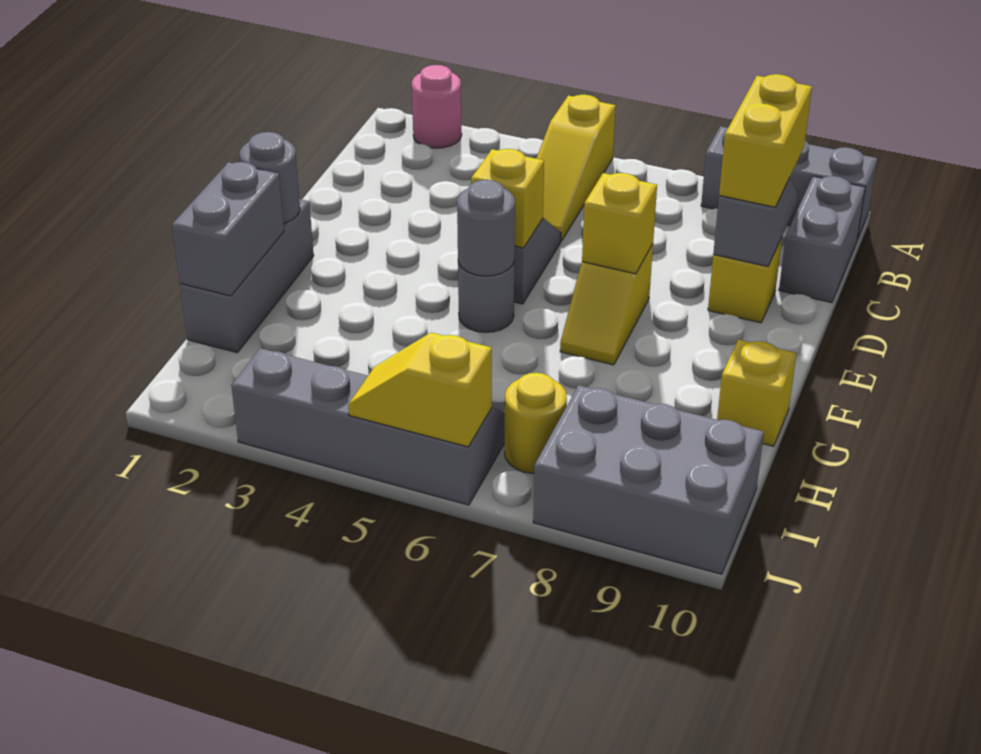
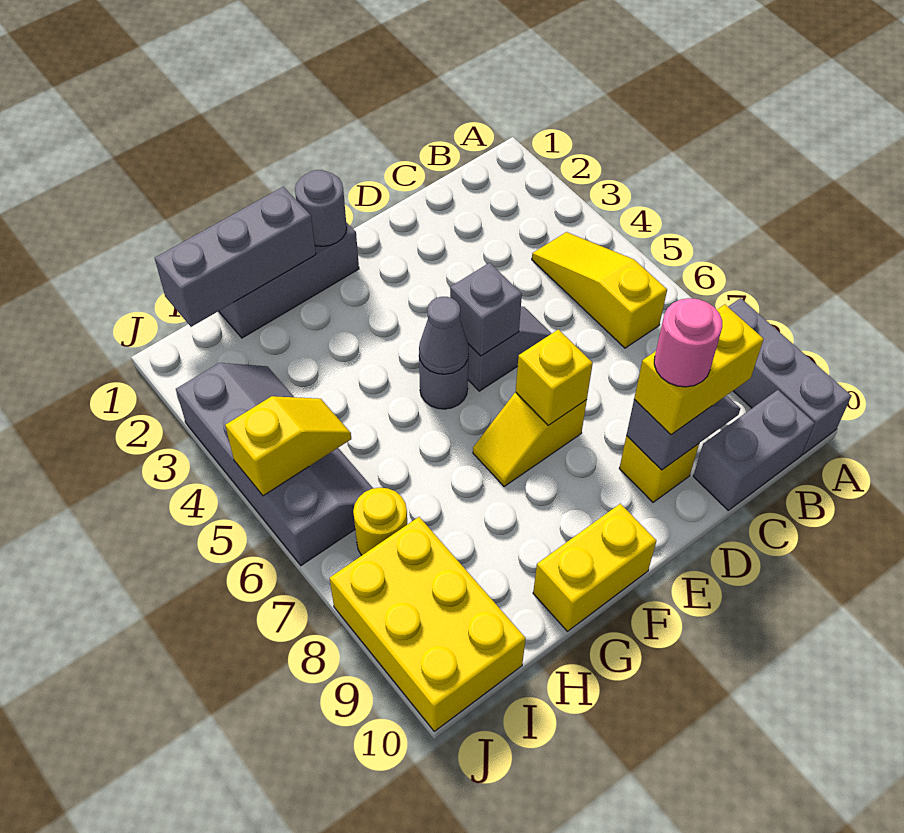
pink 1x1 round brick [412,65,462,148] -> pink 1x1 round brick moved to [654,298,722,387]
yellow 1x3 slope [536,95,616,241] -> yellow 1x3 slope turned to [532,232,667,348]
yellow 1x1 brick [471,149,544,248] -> grey 1x1 brick [450,263,522,356]
grey 1x1 round brick [457,180,515,276] -> grey 1x1 cone [419,297,469,374]
grey 1x2 brick [172,162,284,296] -> grey 1x3 brick [155,187,316,327]
yellow 1x1 brick [717,339,796,446] -> yellow 1x2 brick [533,504,657,631]
grey 2x3 brick [533,385,764,574] -> yellow 2x3 brick [329,517,526,731]
yellow 1x2 slope [348,333,492,447] -> yellow 1x2 slope turned to [225,396,351,496]

